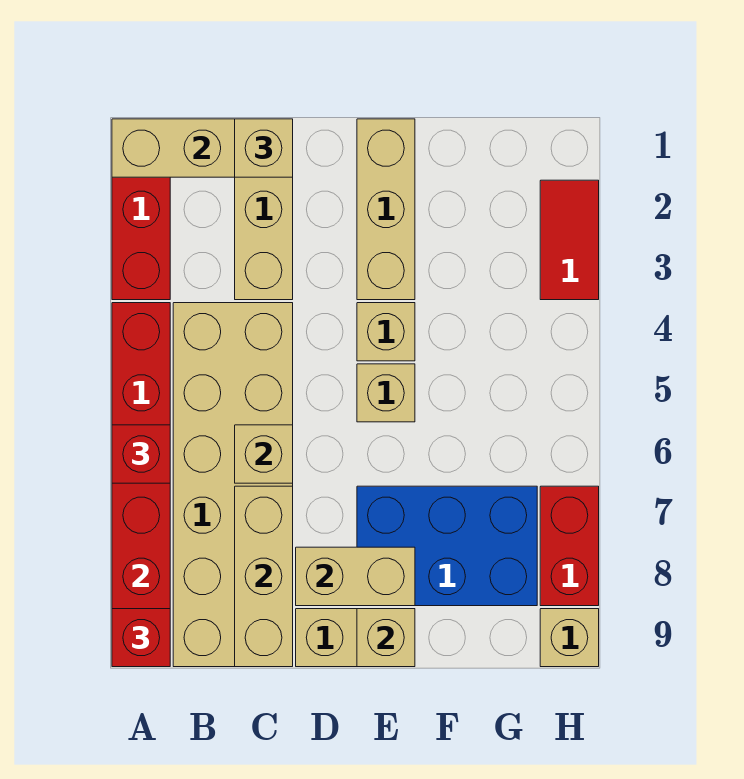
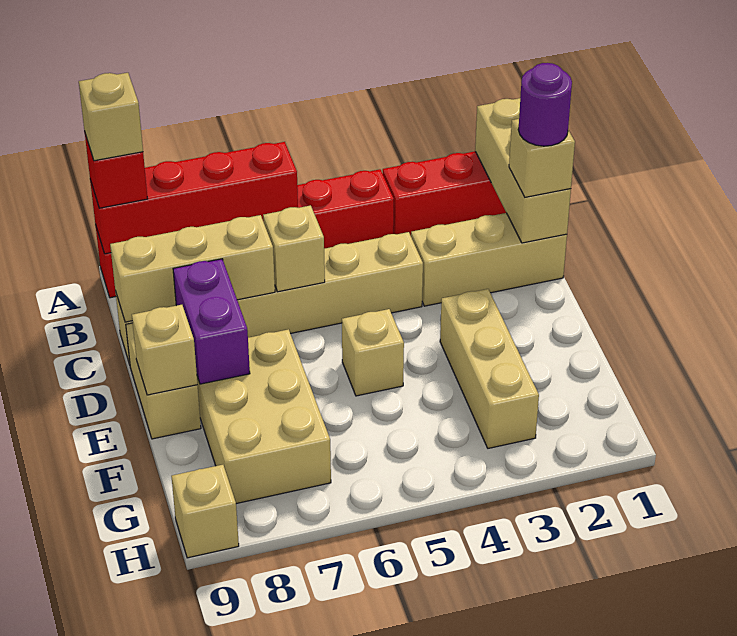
red 1x1 brick [112,425,170,483] -> none
tan 2x6 brick [173,303,293,667] -> tan 1x6 brick [115,232,423,364]
none -> purple 1x1 round brick [518,63,572,146]
tan 1x2 brick [296,547,415,606] -> purple 1x2 brick [173,259,250,384]
tan 1x3 brick [357,119,415,300] -> tan 1x3 brick turned to [440,289,539,448]
tan 1x1 brick [357,303,415,361] -> tan 1x1 brick moved to [79,73,143,161]
blue 2x3 brick [357,486,537,606] -> tan 2x3 brick [197,329,331,504]
red 1x2 tile [540,180,599,300] -> none
red 1x2 brick [540,486,599,606] -> none

